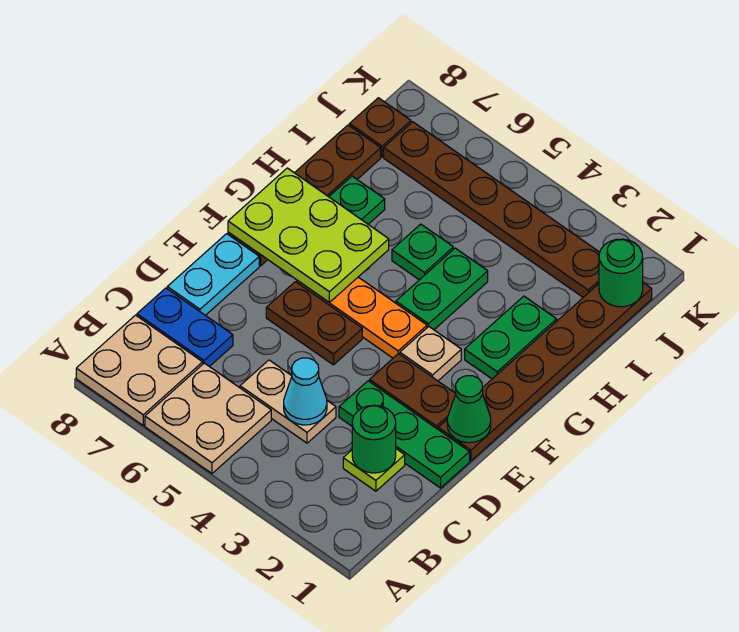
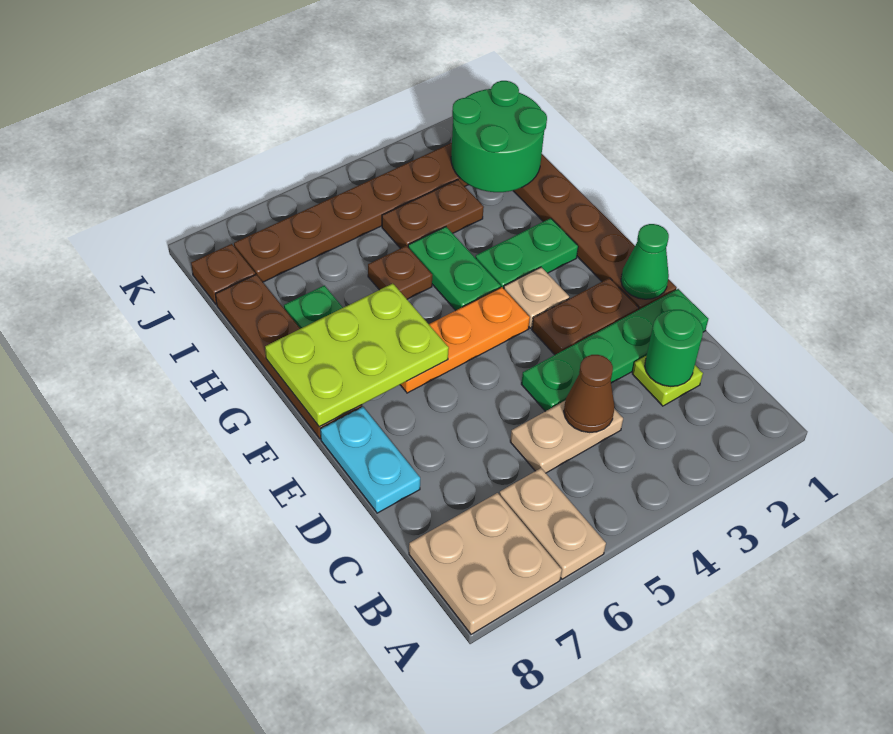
tan 2x2 plate [145,363,271,473] -> tan 1x2 plate [499,468,606,579]
cyan 1x1 cone [284,358,327,425] -> brown 1x1 cone [564,355,615,432]
blue 1x2 plate [137,288,233,367] -> none
green 1x3 plate [339,381,470,488] -> green 1x4 plate [521,289,708,411]
brown 1x2 plate [266,282,362,365] -> brown 1x2 plate moved to [382,180,484,249]
green 1x2 plate [465,296,557,379] -> green 1x2 plate turned to [475,218,578,289]
green 1x1 plate [392,224,453,280] -> brown 1x1 plate [368,246,432,299]
green 1x1 round brick [599,239,643,307] -> green 2x2 round brick [451,81,547,192]

